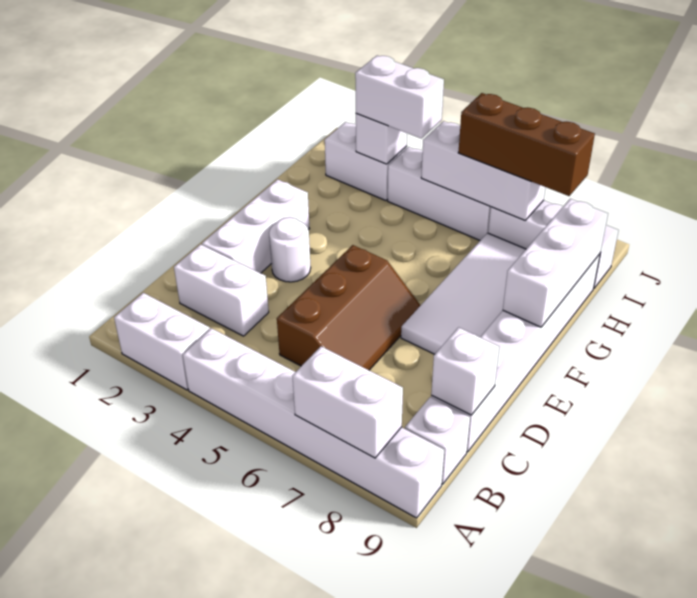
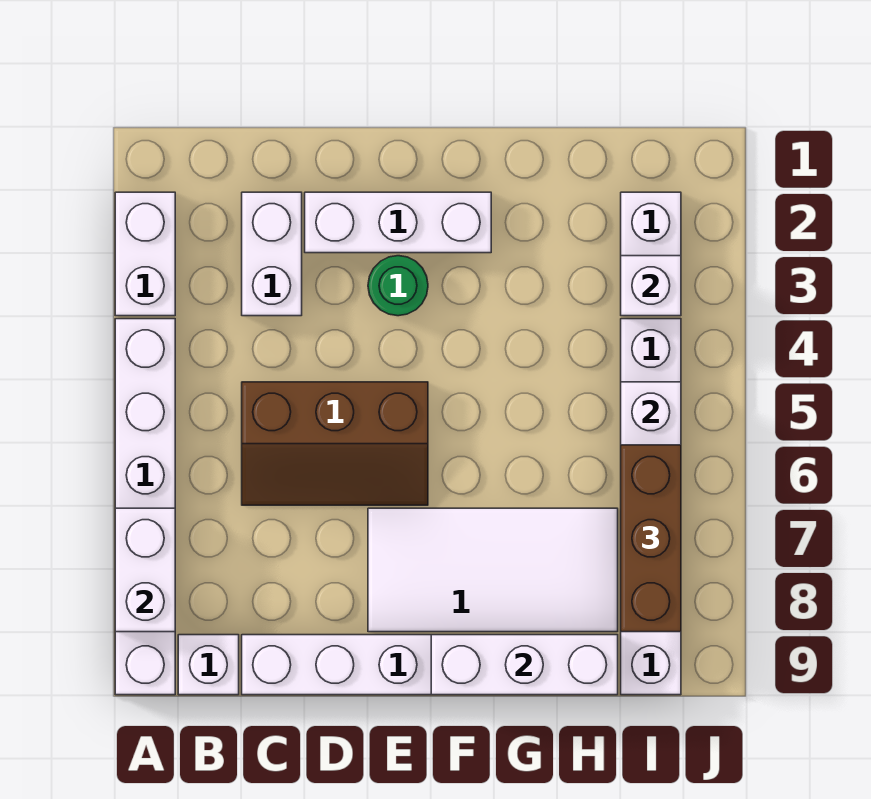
white 1x1 brick [431,327,499,415] -> none
white 1x1 round brick [269,217,311,282] -> green 1x1 round brick [368,256,428,316]
white 1x2 brick [355,55,444,138] -> none

